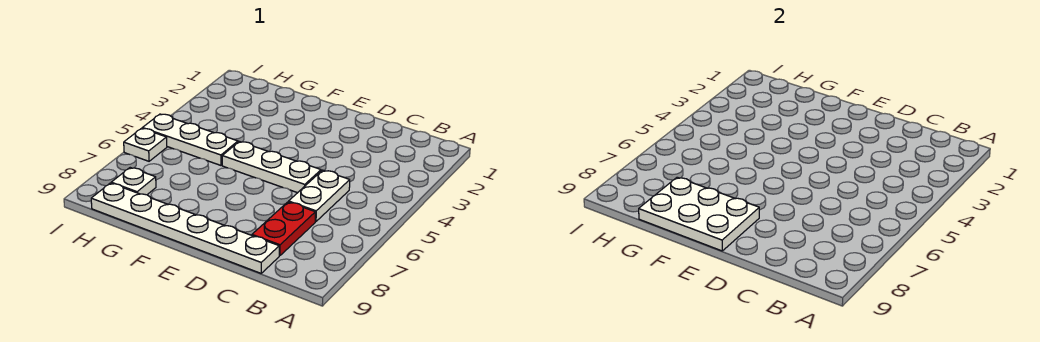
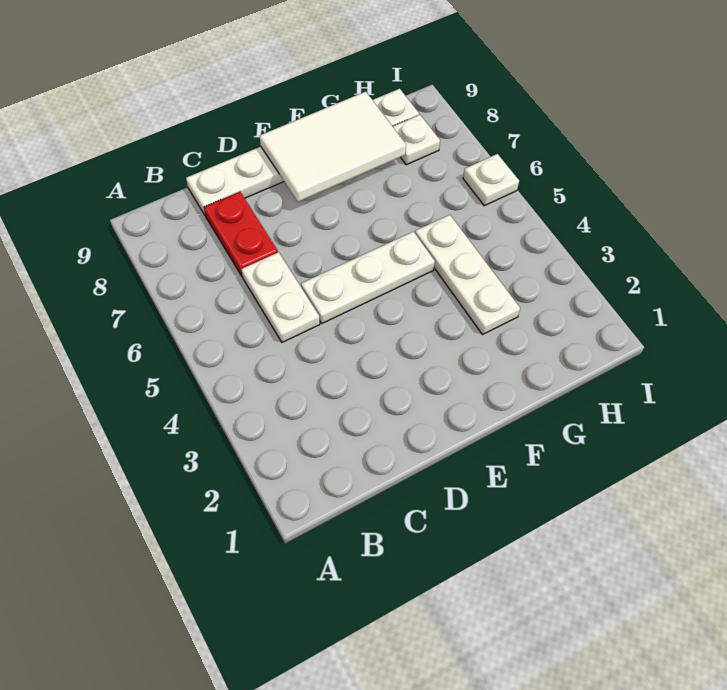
white 2x3 plate [639,177,759,251] -> white 2x3 tile [260,92,406,202]
white 1x3 plate [143,114,238,165] -> white 1x3 plate turned to [415,215,520,334]

